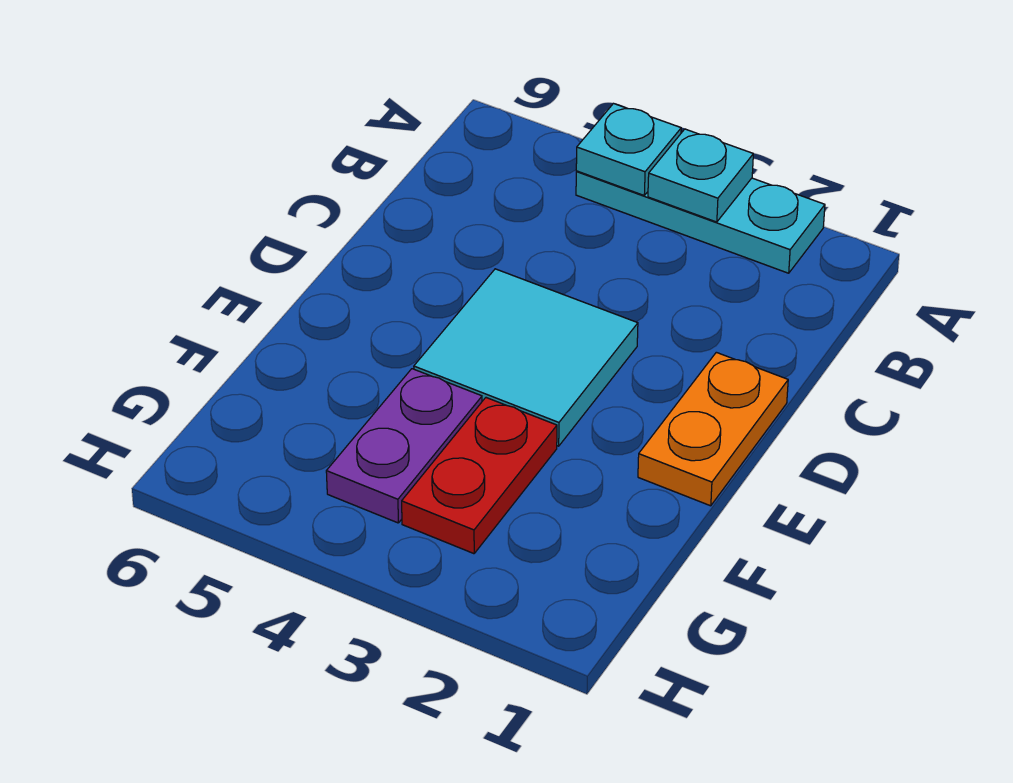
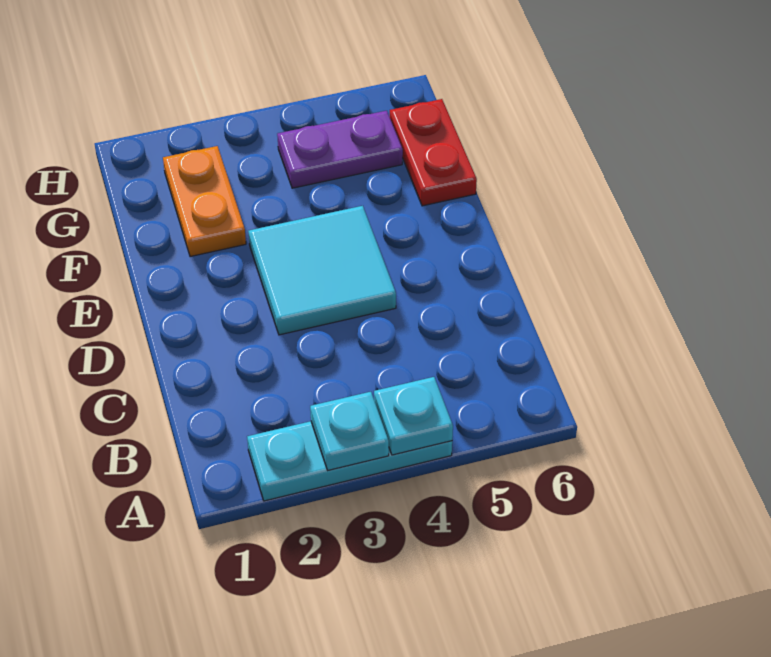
orange 1x2 plate [638,352,788,506] -> orange 1x2 plate moved to [163,146,246,257]
red 1x2 plate [402,398,557,554] -> red 1x2 plate moved to [390,99,477,206]
purple 1x2 plate [326,369,482,523] -> purple 1x2 plate turned to [277,111,403,188]

